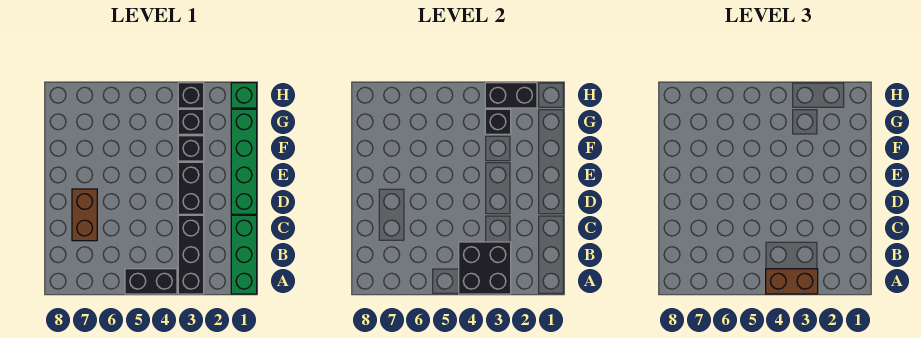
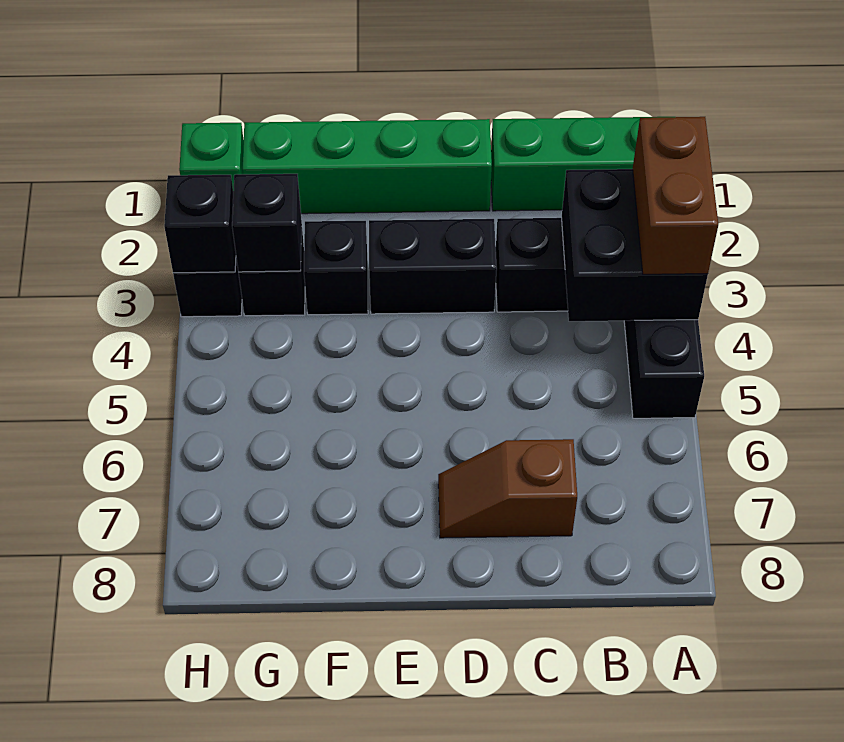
brown 1x2 brick [72,189,97,241] -> brown 1x2 slope [438,439,577,538]
black 1x2 brick [485,83,537,108] -> black 1x1 brick [164,175,236,273]

